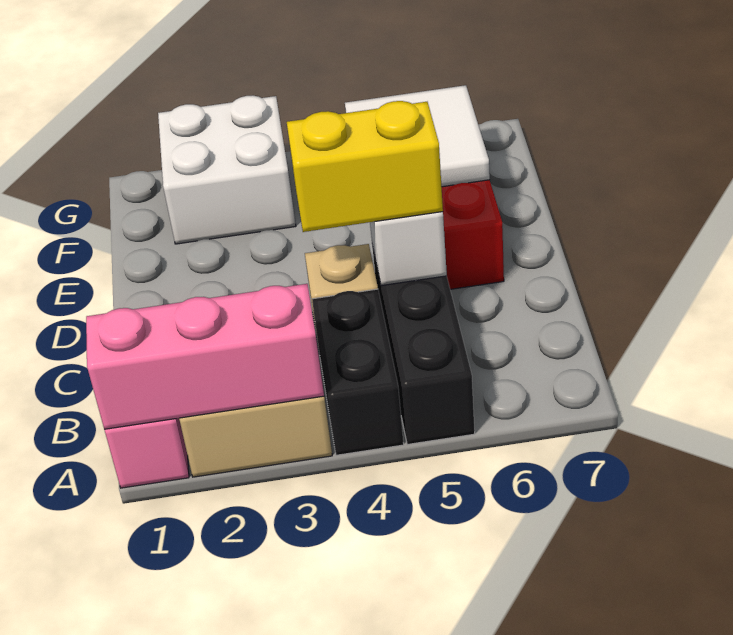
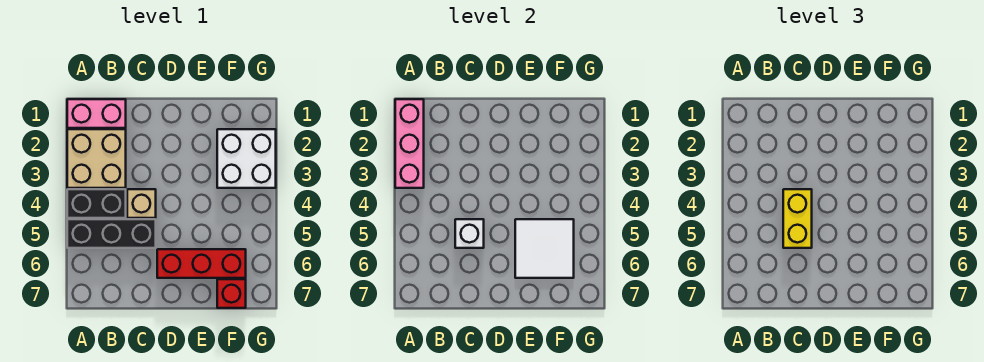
none -> red 1x1 brick [217,279,246,308]

